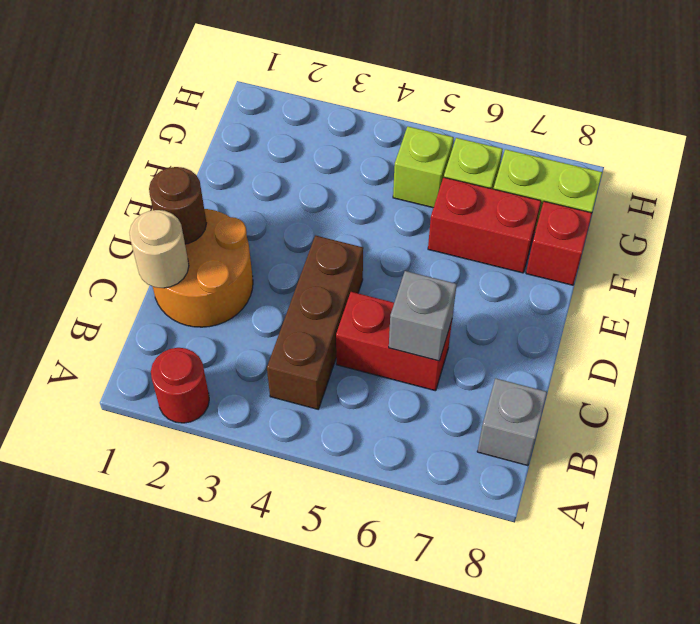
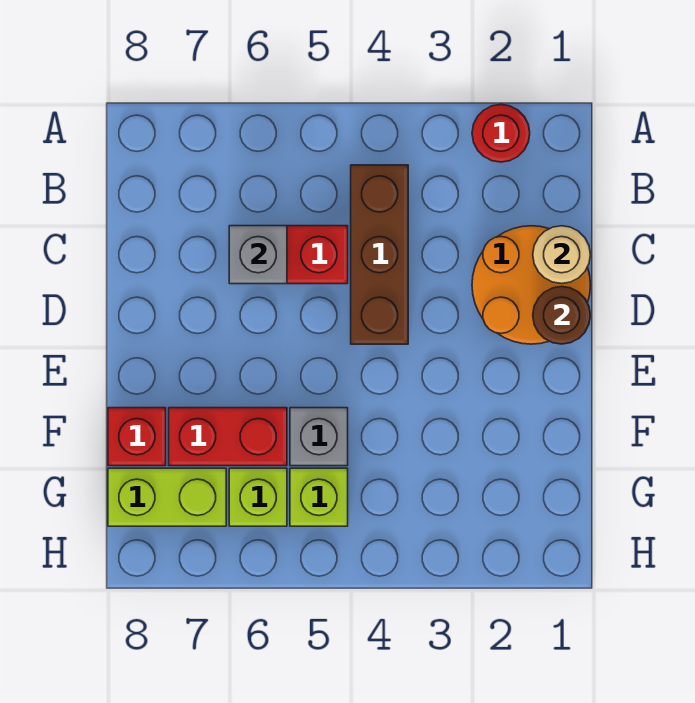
grey 1x1 brick [477,378,547,466] -> grey 1x1 brick moved to [290,408,348,466]

